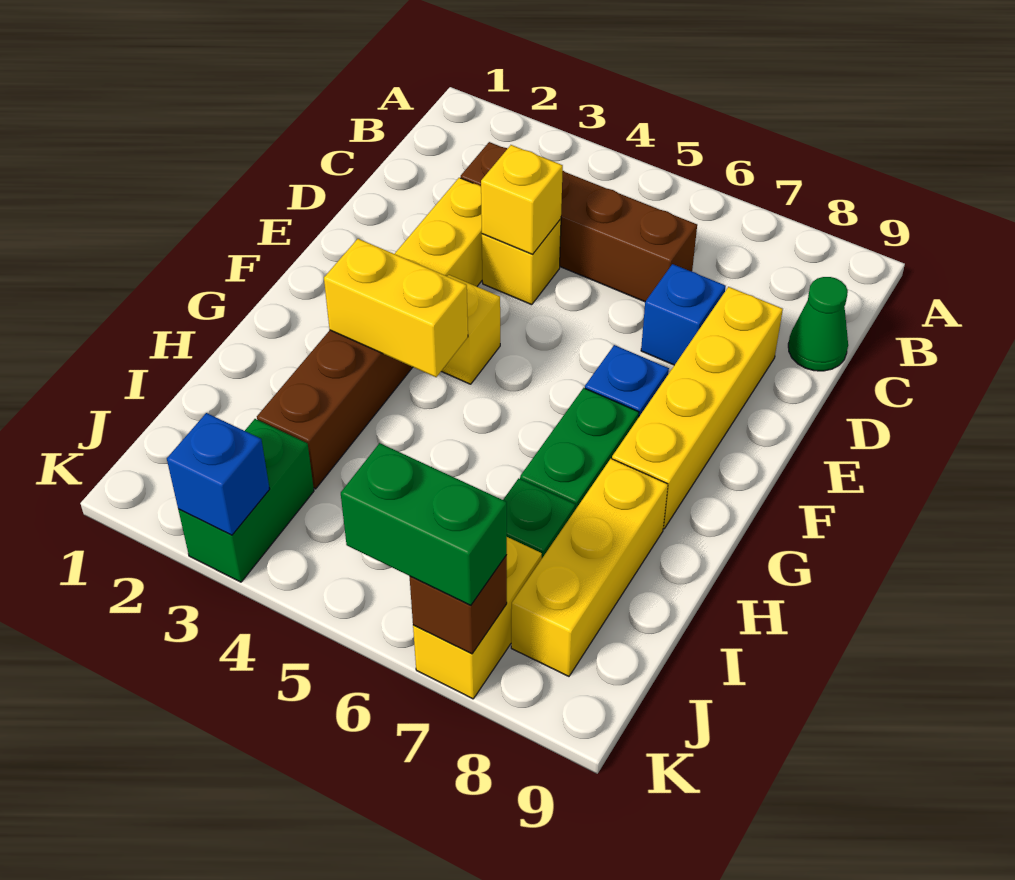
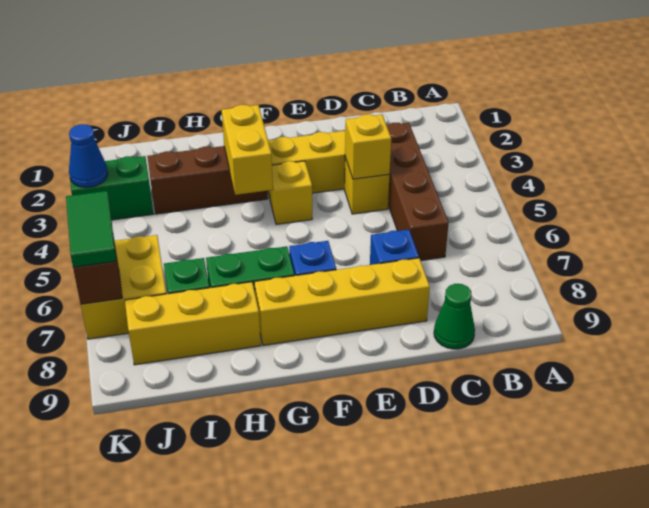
yellow 1x2 brick [413,537,542,699] -> yellow 2x2 brick [81,235,166,339]
blue 1x1 brick [167,413,270,535] -> blue 1x1 cone [69,124,108,187]
green 1x2 brick [341,443,507,605] -> green 1x2 tile [66,191,116,267]

